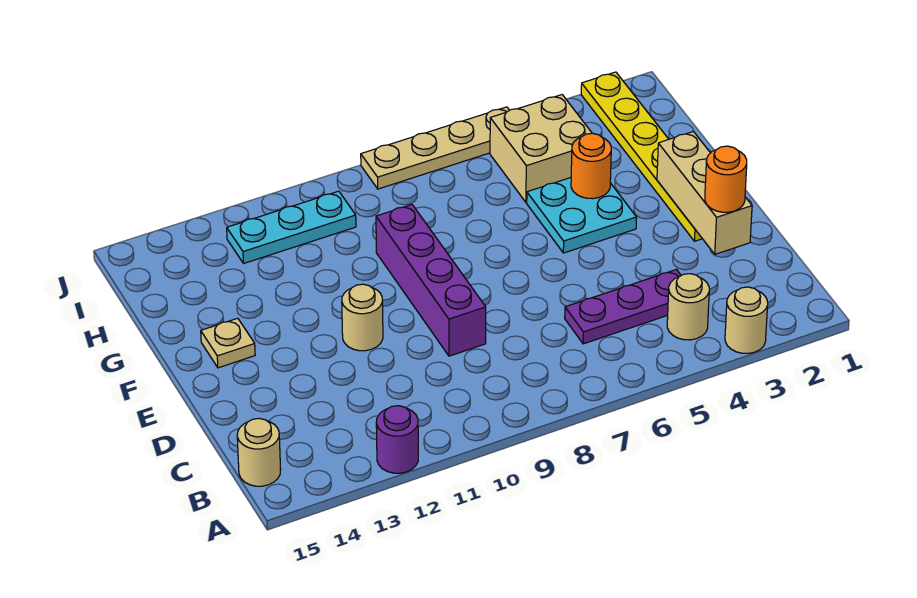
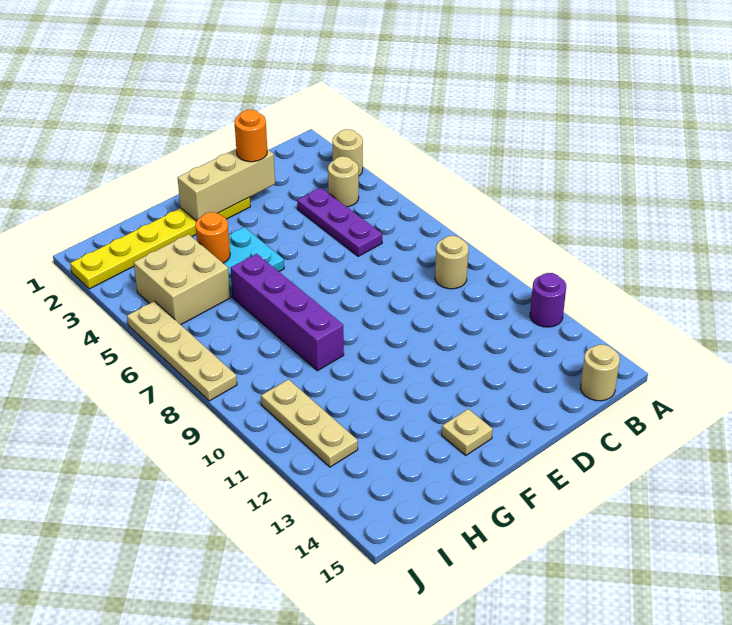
purple 1x4 brick [376,205,486,356] -> purple 1x4 brick turned to [231,254,344,371]
tan 1x1 round brick [342,284,383,351] -> tan 1x1 round brick moved to [435,236,469,289]
cyan 1x3 plate [227,191,356,264] -> tan 1x3 plate [261,379,358,467]

